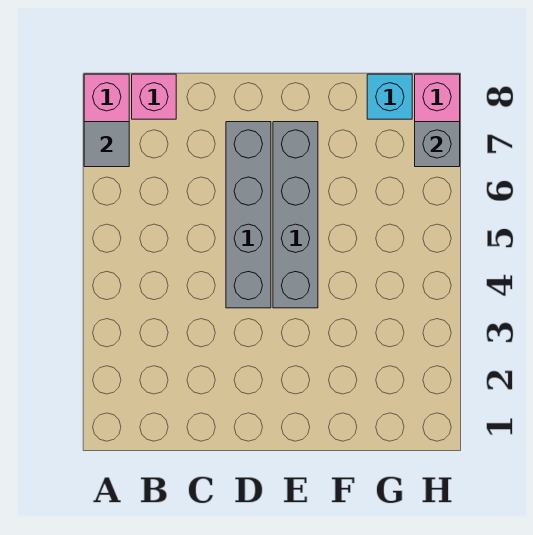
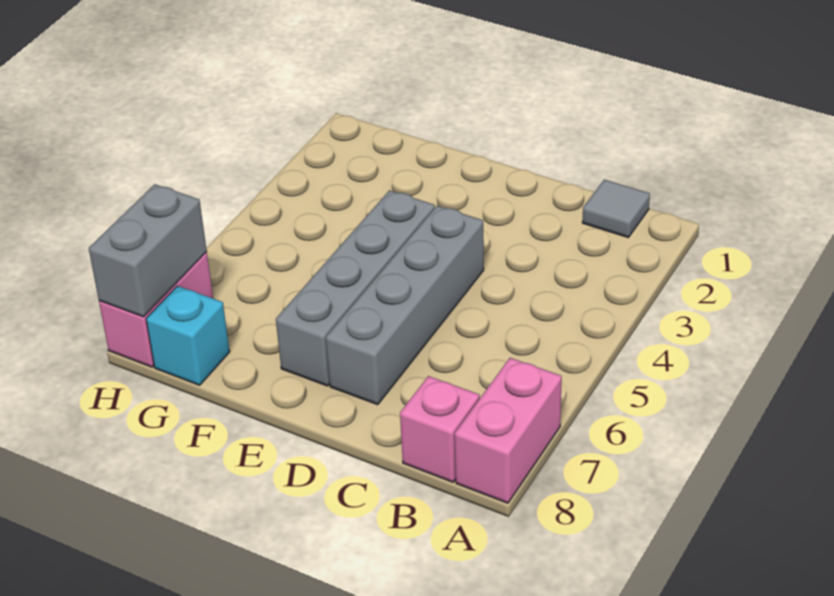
grey 1x1 tile [84,122,129,167] -> grey 1x1 tile moved to [582,180,650,237]
grey 1x1 brick [415,122,460,167] -> grey 1x2 brick [89,184,207,317]

